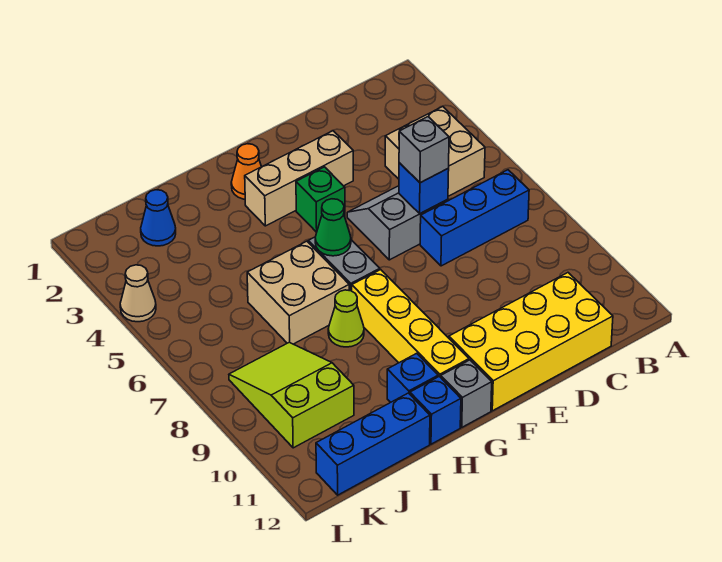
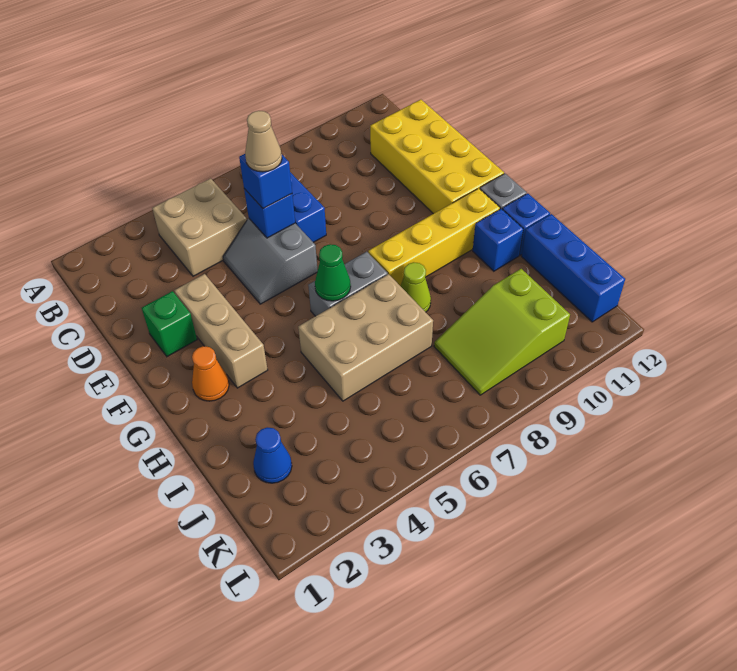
grey 1x1 brick [399,117,449,183] -> blue 1x1 brick [239,154,292,209]
green 1x1 brick [296,167,345,232] -> green 1x1 brick moved to [142,291,197,357]
tan 2x2 brick [247,241,349,344] -> tan 2x3 brick [298,274,433,401]
tan 1x1 cone [120,265,156,322] -> tan 1x1 cone moved to [245,111,282,172]

